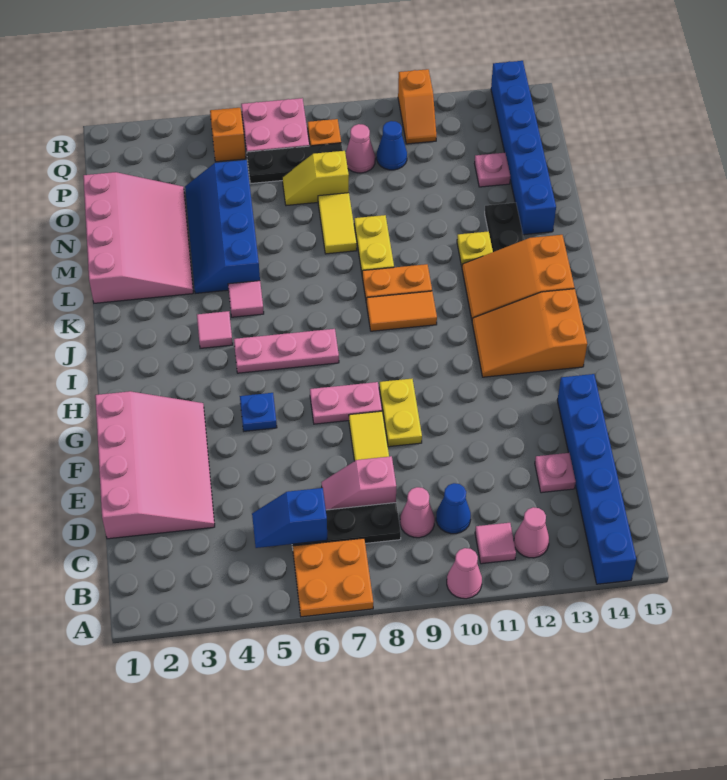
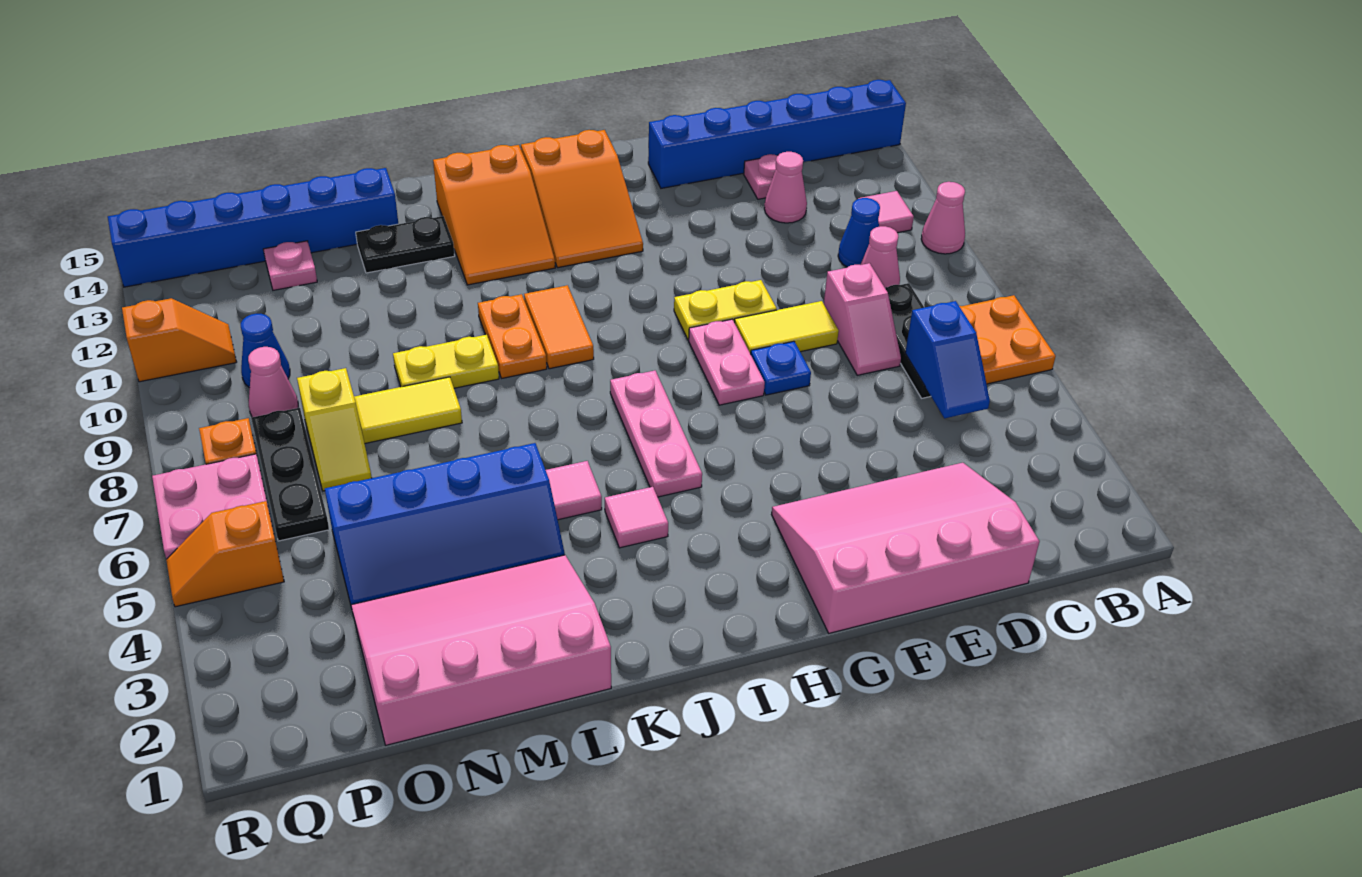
pink 1x1 cone [514,507,549,558] -> pink 1x1 cone moved to [764,152,807,223]
blue 1x1 plate [240,393,277,431] -> blue 1x1 plate moved to [751,341,811,395]
yellow 1x1 plate [457,231,493,266] -> none

